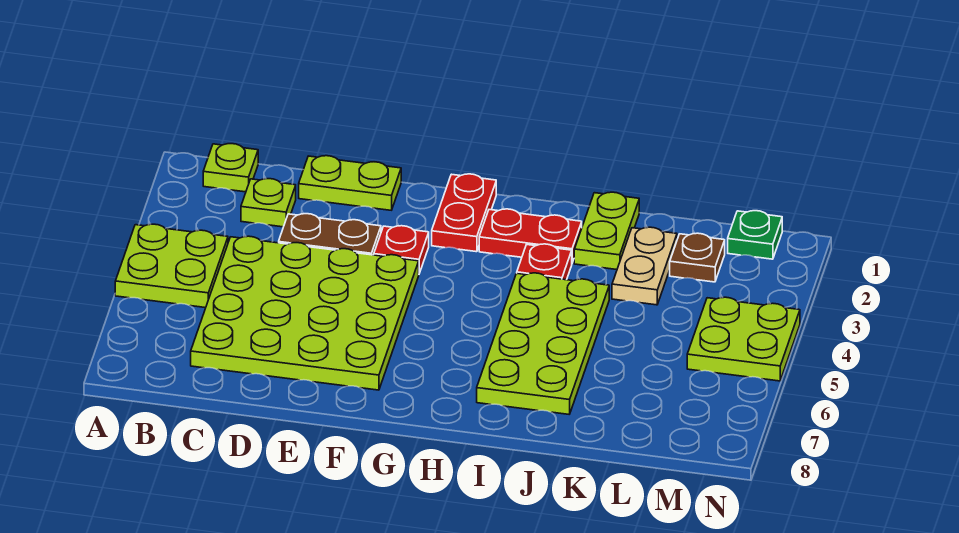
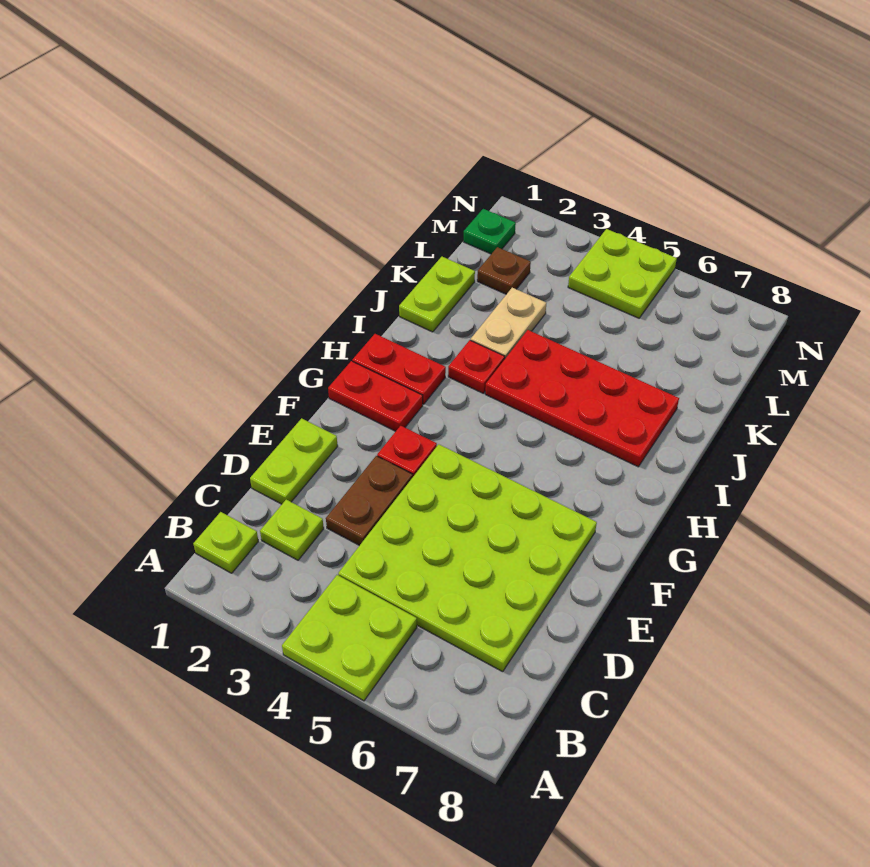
red 1x2 plate [479,209,582,263] -> red 1x2 plate turned to [352,334,446,404]
lime 2x4 plate [477,273,609,414] -> red 2x4 plate [485,330,679,467]
lime 1x2 plate [574,192,639,270] -> lime 1x2 plate turned to [399,257,475,332]
tan 1x2 plate [612,227,677,305] -> tan 1x2 plate turned to [471,288,546,358]

